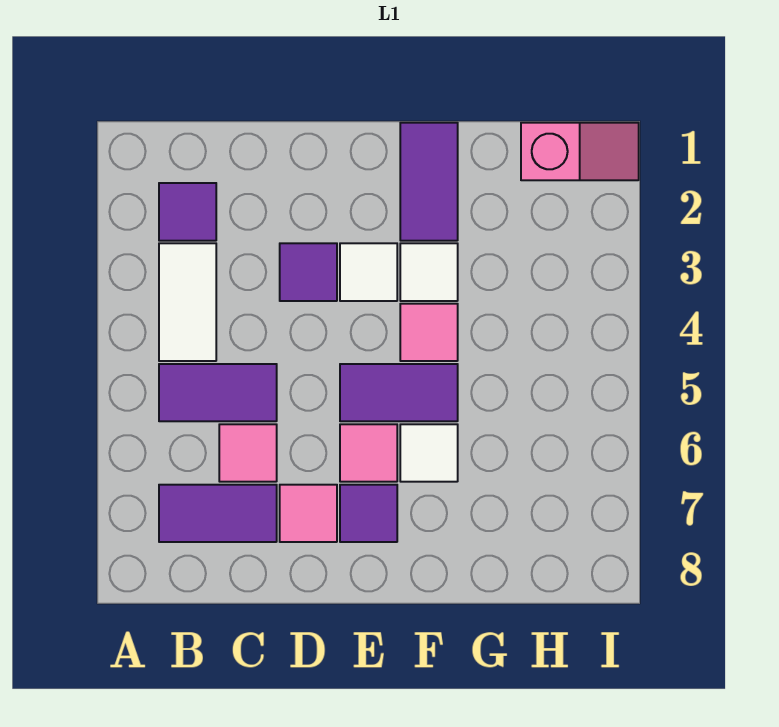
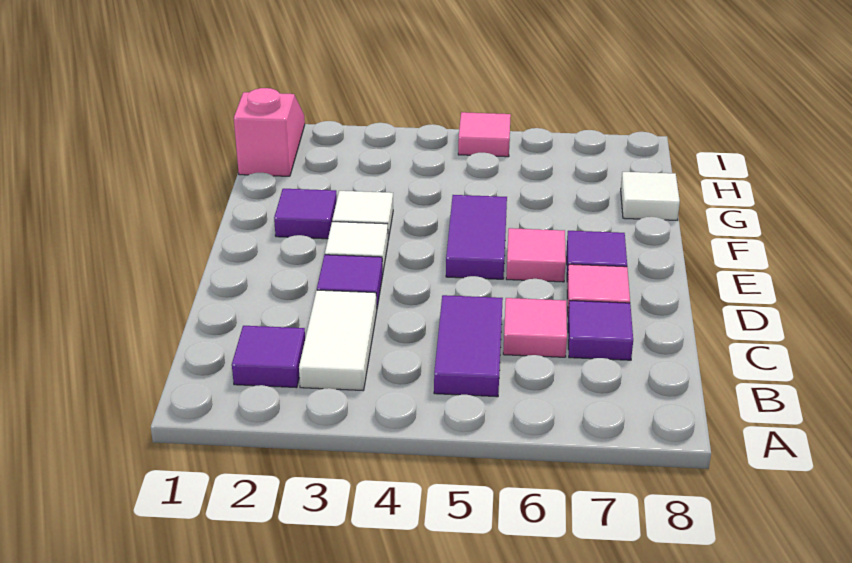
white 1x2 tile [159,243,216,361] -> white 1x2 tile turned to [299,290,377,390]
purple 1x2 tile [159,485,277,542] -> purple 1x1 tile [568,301,633,360]
purple 1x2 tile [400,123,458,241] -> purple 1x1 tile [274,189,337,239]
pink 1x1 tile [400,304,458,361] -> pink 1x1 tile moved to [458,112,511,157]
white 1x1 tile [400,424,458,482] -> white 1x1 tile moved to [621,172,680,220]

